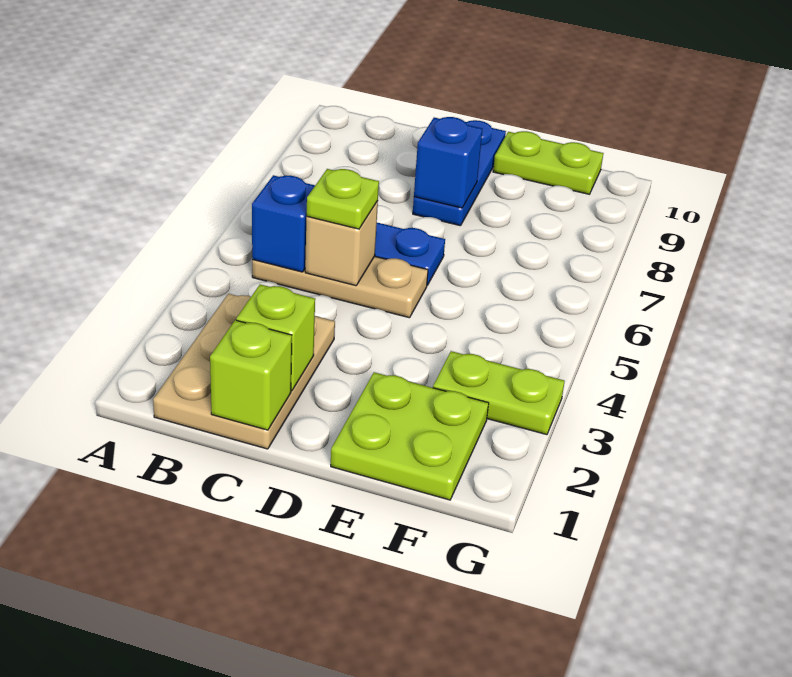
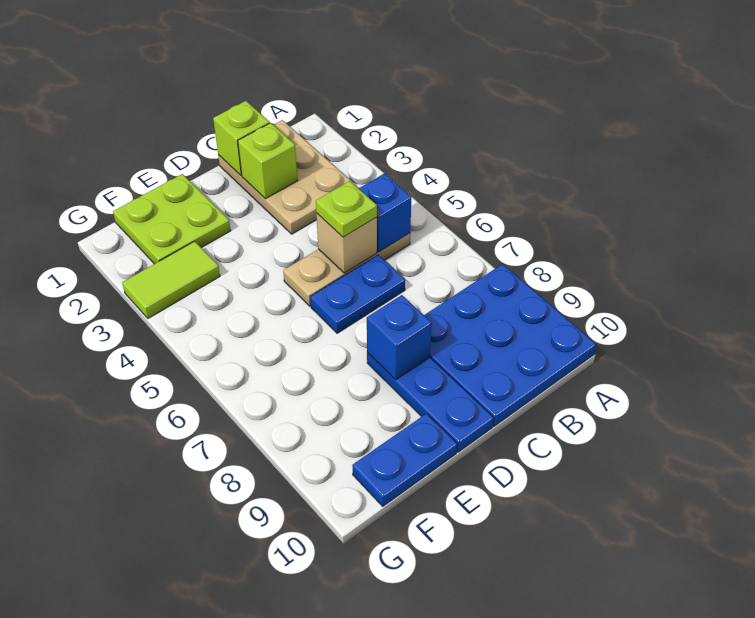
none -> blue 3x3 plate [424,264,596,426]
lime 1x2 plate [493,131,603,194] -> blue 1x2 plate [352,414,457,506]
lime 1x2 plate [433,351,565,435] -> lime 1x2 tile [122,241,220,318]

